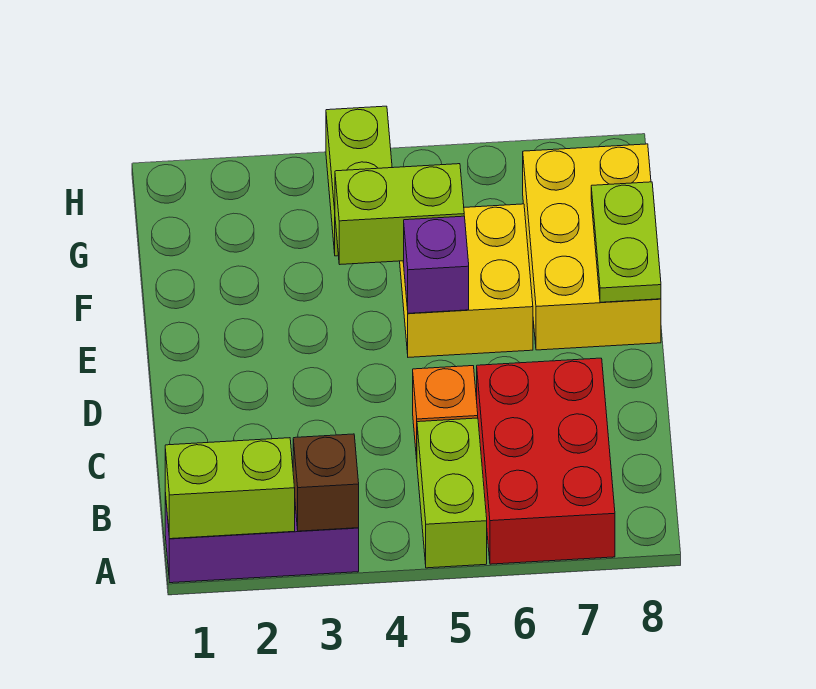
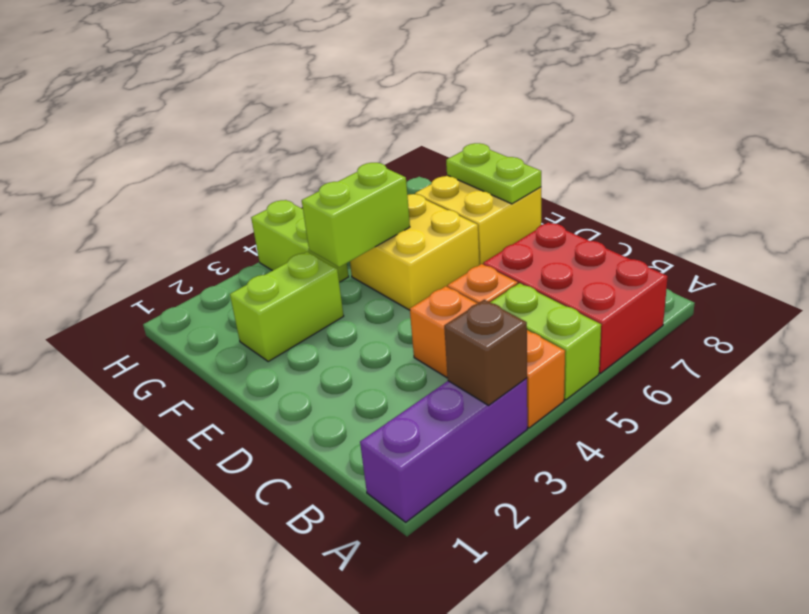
lime 1x2 brick [165,438,295,539] -> lime 1x2 brick moved to [230,252,344,361]
none -> orange 1x3 brick [410,286,565,428]
purple 1x1 brick [404,216,469,313] -> none
yellow 2x3 brick [523,144,661,350] -> yellow 2x2 brick [415,175,541,265]

